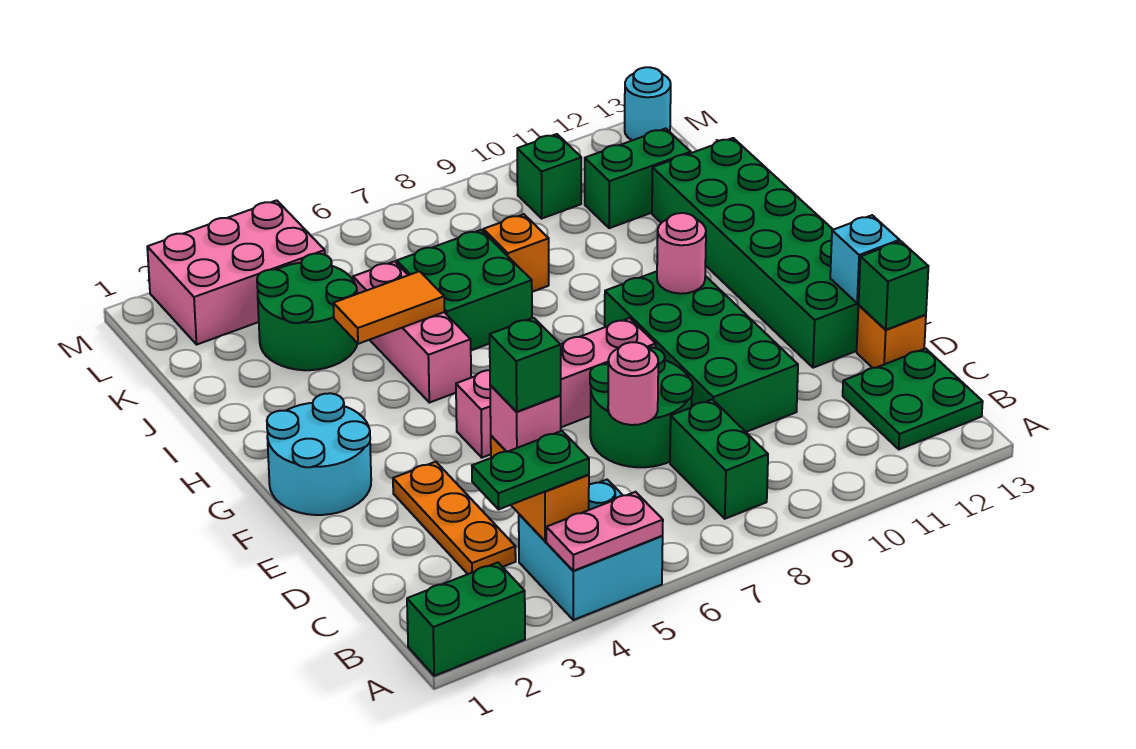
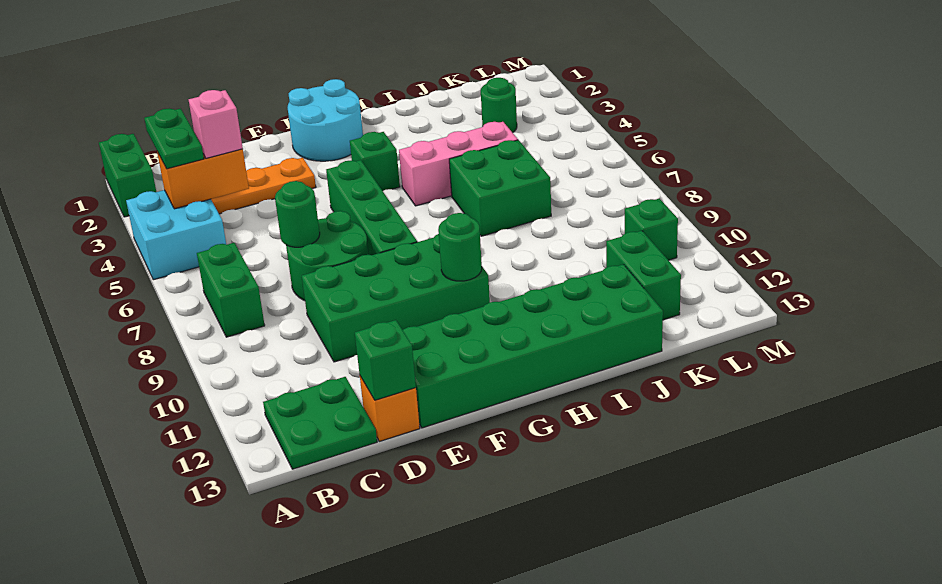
pink 1x2 plate [546,492,663,571] -> none
green 1x2 brick [670,400,768,519] -> green 1x2 brick turned to [197,243,265,337]
green 1x1 brick [490,318,561,412] -> green 1x1 brick moved to [350,132,400,191]
pink 1x1 round brick [608,342,658,425] -> green 1x1 round brick [275,181,320,247]
cyan 1x1 brick [830,215,900,303] -> none
pink 1x4 brick [456,318,656,458] -> green 1x4 brick [326,160,417,255]
pink 1x1 round brick [657,213,706,294] -> green 1x1 round brick [438,213,482,281]
orange 1x2 tile [333,271,445,344] -> none
green 2x2 round brick [257,254,357,370] -> green 1x1 round brick [481,78,517,133]
orange 1x1 brick [483,214,549,292] -> none
pink 2x3 brick [147,200,325,344] -> none
cyan 1x1 round brick [625,67,671,140] -> none

